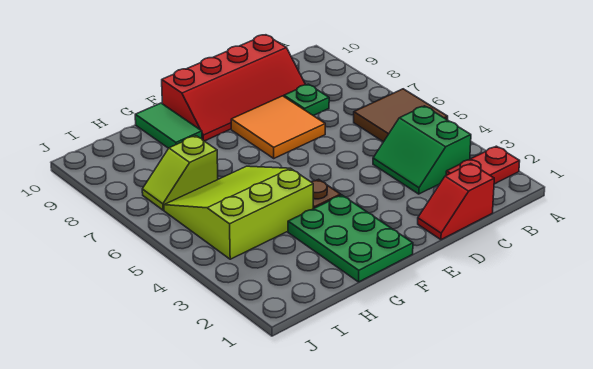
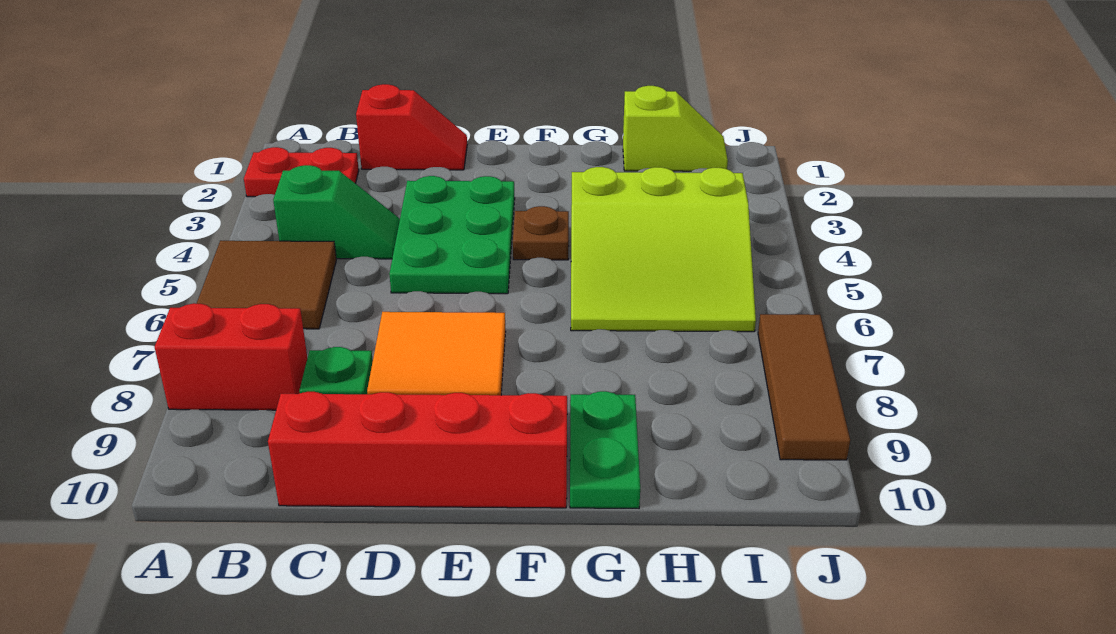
none -> red 1x2 brick [155,303,307,410]
green 2x2 slope [373,106,471,194] -> green 1x2 slope [273,165,400,259]
green 2x3 plate [288,195,413,282] -> green 2x3 plate moved to [389,176,515,294]
green 1x2 tile [135,103,202,148] -> green 1x2 plate [570,391,640,508]
lime 1x2 slope [142,136,218,210] -> lime 1x2 slope moved to [623,86,728,171]
none -> brown 1x3 tile [758,314,850,460]

